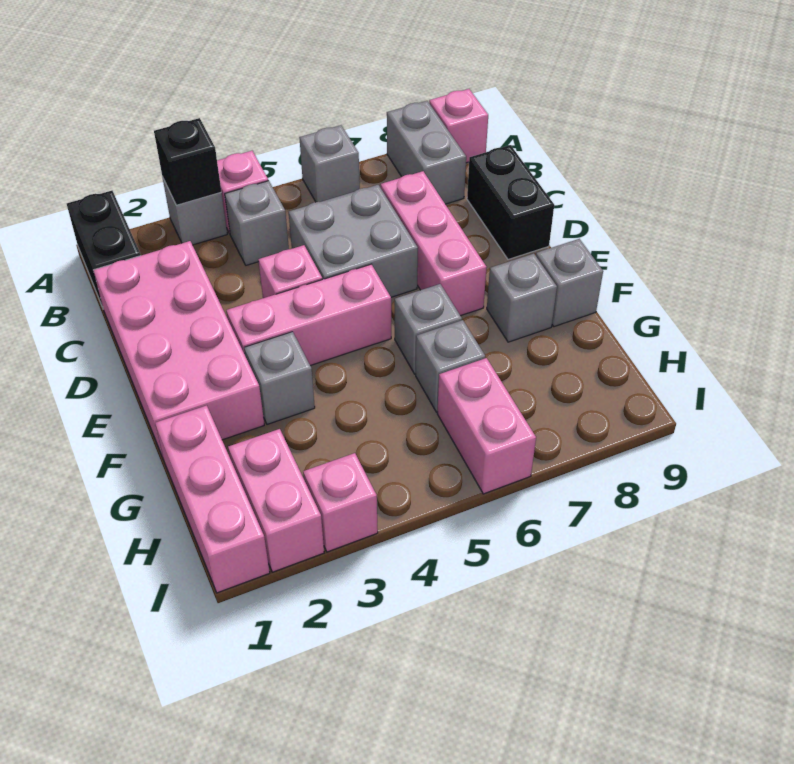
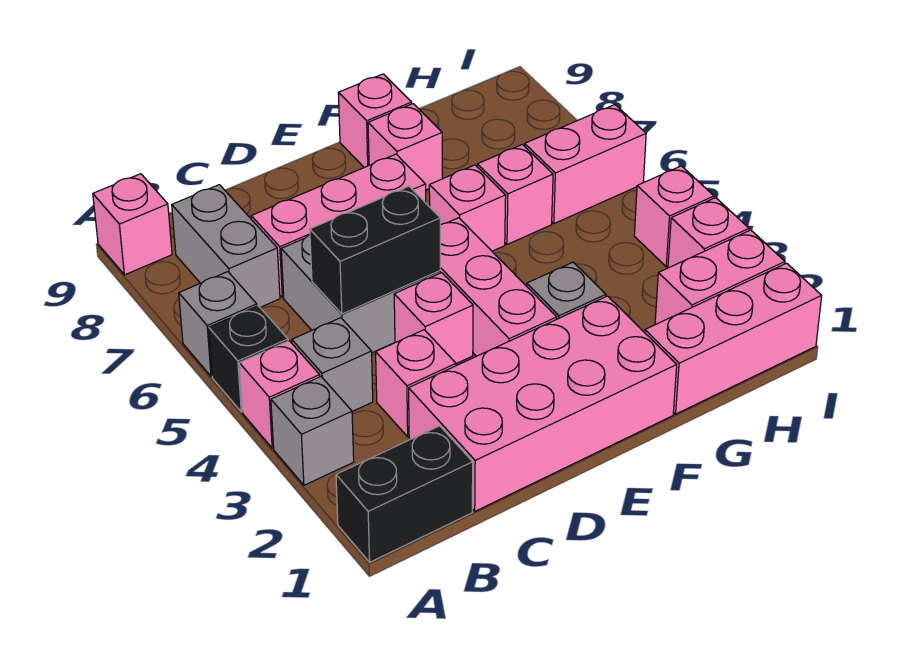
black 1x1 brick [154,118,221,205] -> black 1x1 brick moved to [209,306,288,412]
grey 1x2 brick [387,101,466,204] -> grey 1x2 brick turned to [172,185,280,307]
none -> pink 1x1 brick [376,330,456,437]
black 1x2 brick [467,145,554,259] -> black 1x2 brick moved to [310,186,440,314]
grey 1x1 brick [395,284,462,374] -> pink 1x1 brick [429,165,506,251]
grey 1x1 brick [487,254,557,342] -> pink 1x1 brick [368,104,442,190]
grey 1x1 brick [536,239,603,327] -> pink 1x1 brick [338,74,412,168]
grey 1x1 brick [416,320,485,412] -> pink 1x1 brick [477,145,553,244]
none -> pink 1x1 brick [634,166,714,267]

